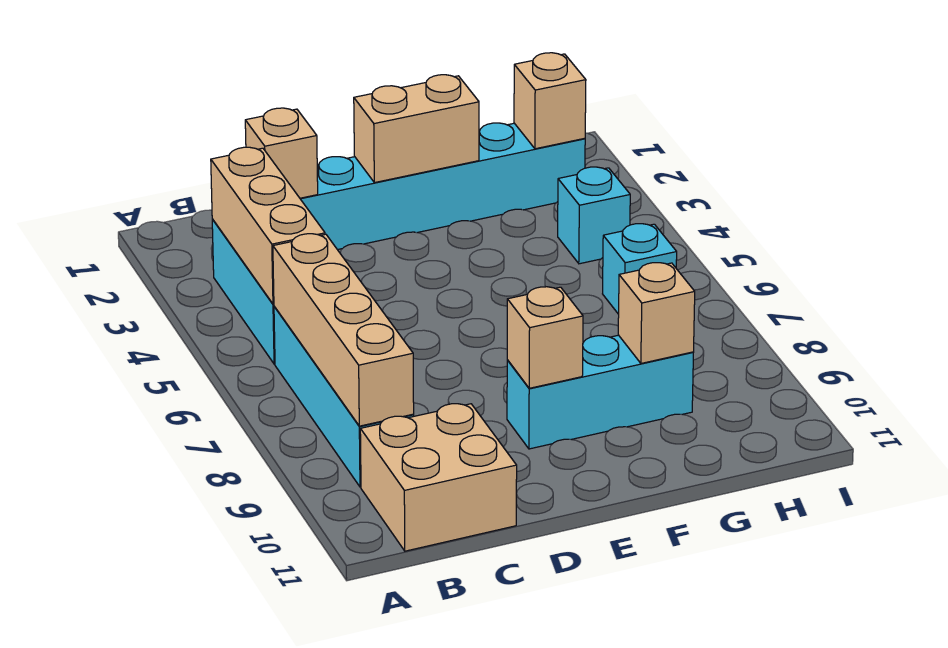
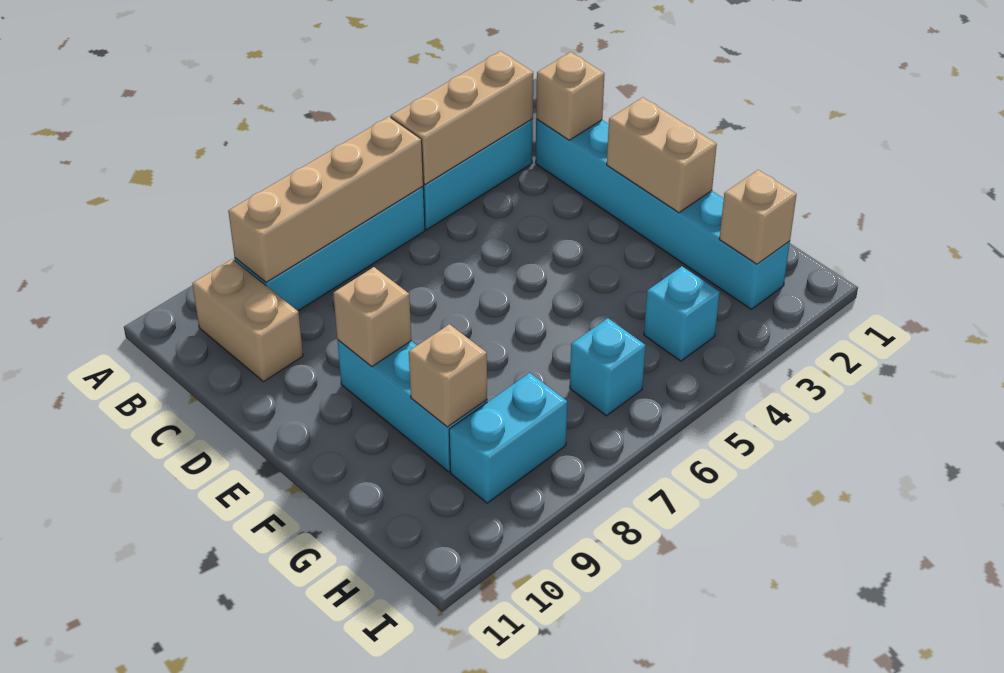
tan 2x2 brick [360,404,517,551] -> tan 1x2 brick [192,259,303,381]
none -> cyan 1x2 brick [449,373,567,503]

